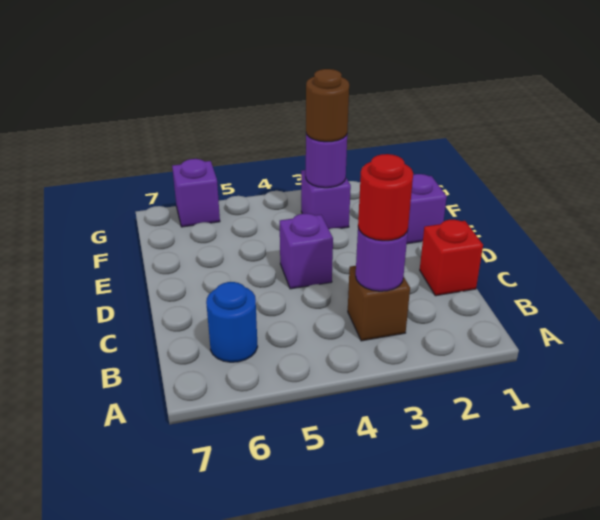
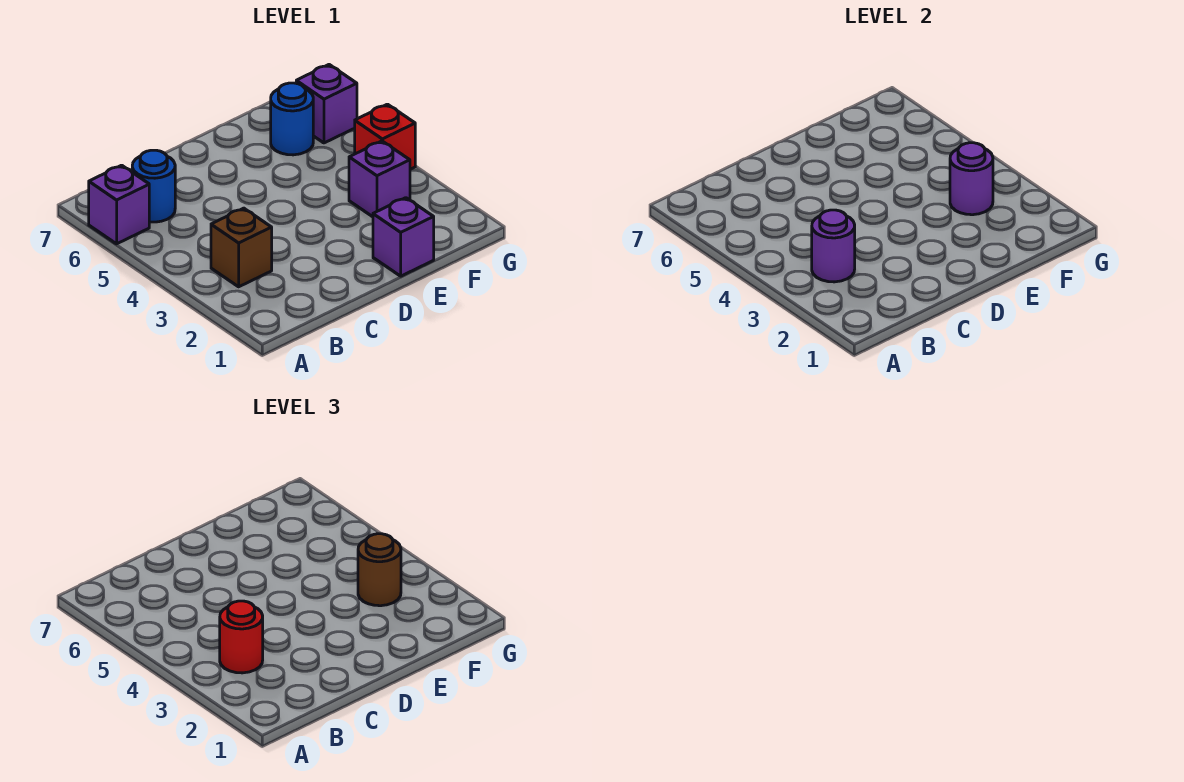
red 1x1 brick [420,220,483,296] -> red 1x1 brick moved to [355,104,415,169]
purple 1x1 brick [280,214,333,289] -> purple 1x1 brick moved to [89,165,149,244]
none -> blue 1x1 round brick [271,83,313,155]

